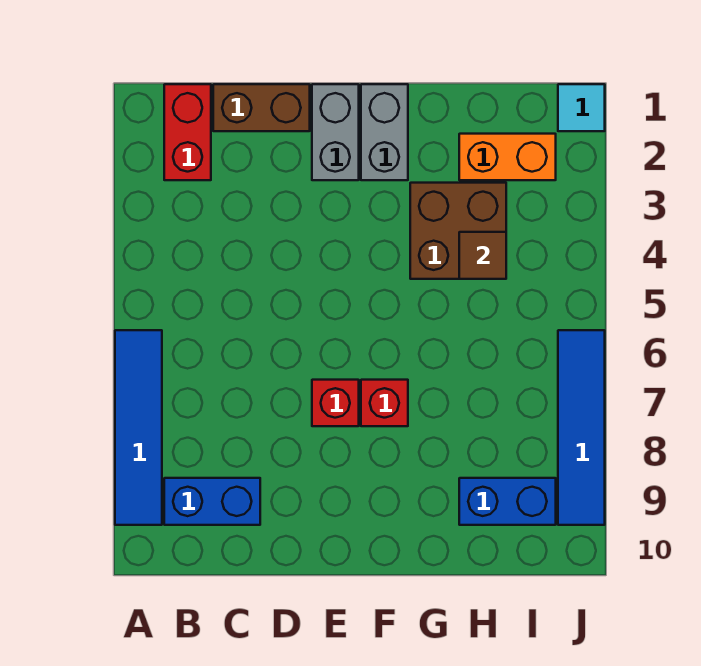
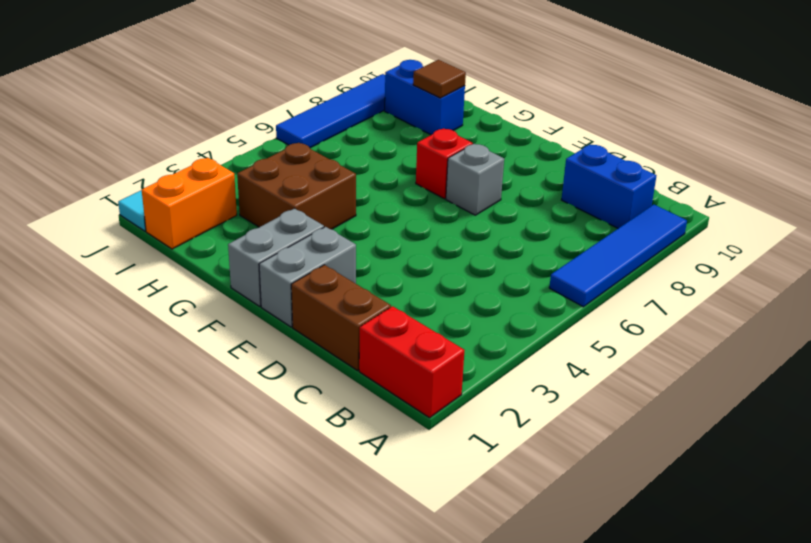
red 1x2 brick [164,84,211,180] -> red 1x2 brick turned to [359,306,464,418]
red 1x1 brick [312,380,359,426] -> grey 1x1 brick [446,144,504,215]
orange 1x2 brick [459,134,556,180] -> orange 1x2 brick turned to [142,158,237,249]
brown 1x1 tile [459,232,506,279] -> brown 1x1 tile moved to [413,60,466,98]

